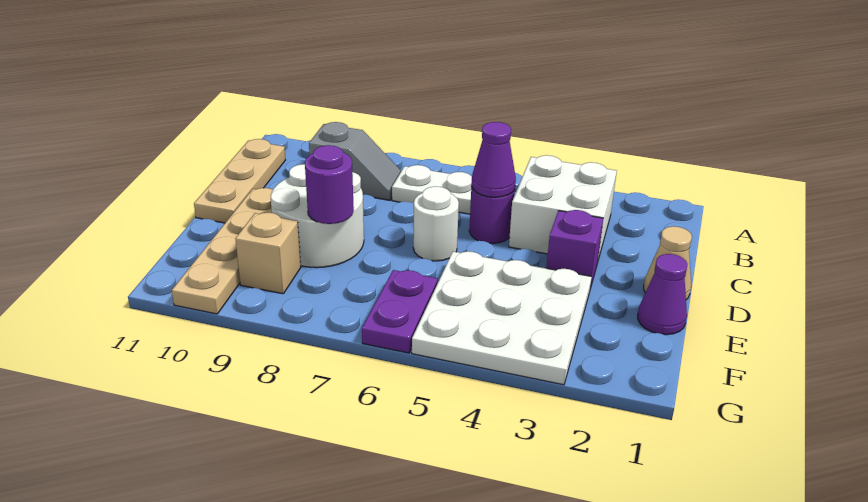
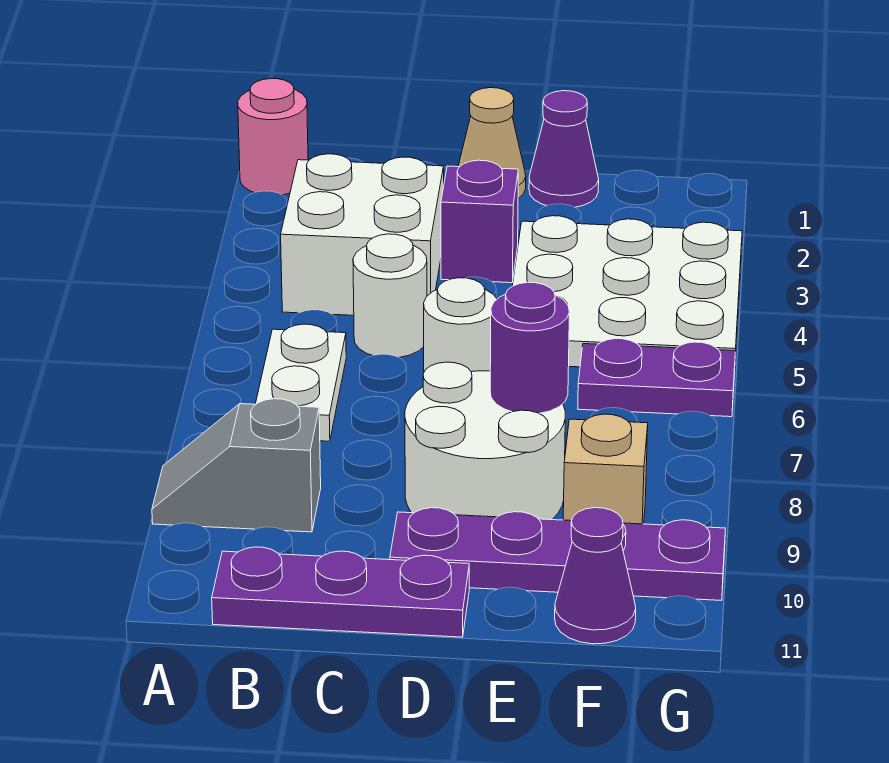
none -> pink 1x1 round brick [238,79,308,195]
grey 1x2 slope [309,122,401,200] -> grey 1x2 slope turned to [152,399,321,532]
tan 1x3 plate [194,139,285,223] -> purple 1x3 plate [212,547,469,637]
purple 1x1 round brick [469,187,515,244] -> white 1x1 round brick [353,234,427,357]
purple 1x1 cone [471,122,516,198] -> purple 1x1 cone moved to [555,508,636,644]
tan 1x4 plate [172,188,273,314] -> purple 1x4 plate [390,508,726,601]

